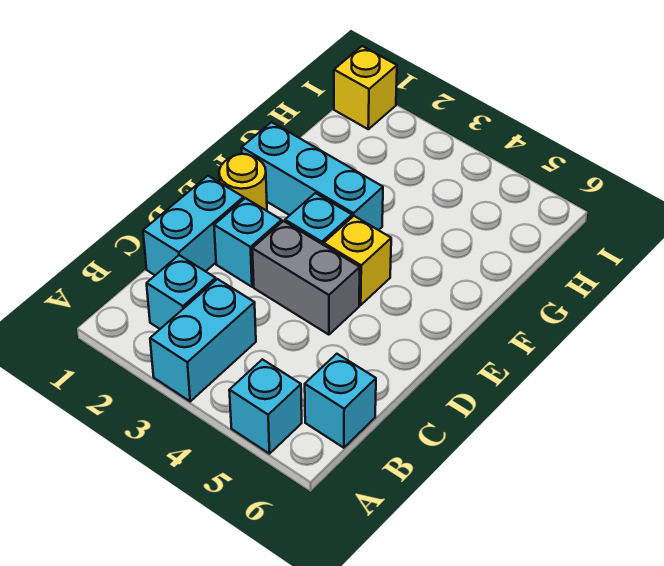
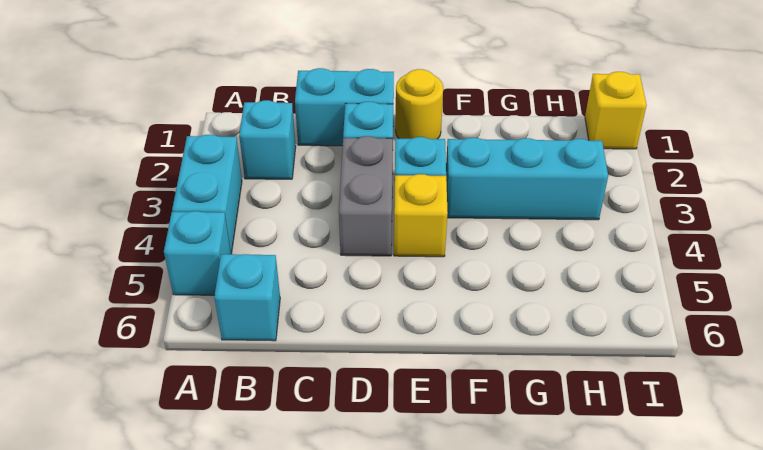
cyan 1x2 brick [150,279,256,401] -> cyan 1x2 brick turned to [172,135,242,254]
cyan 1x3 brick [242,122,383,230] -> cyan 1x3 brick turned to [446,138,608,220]

